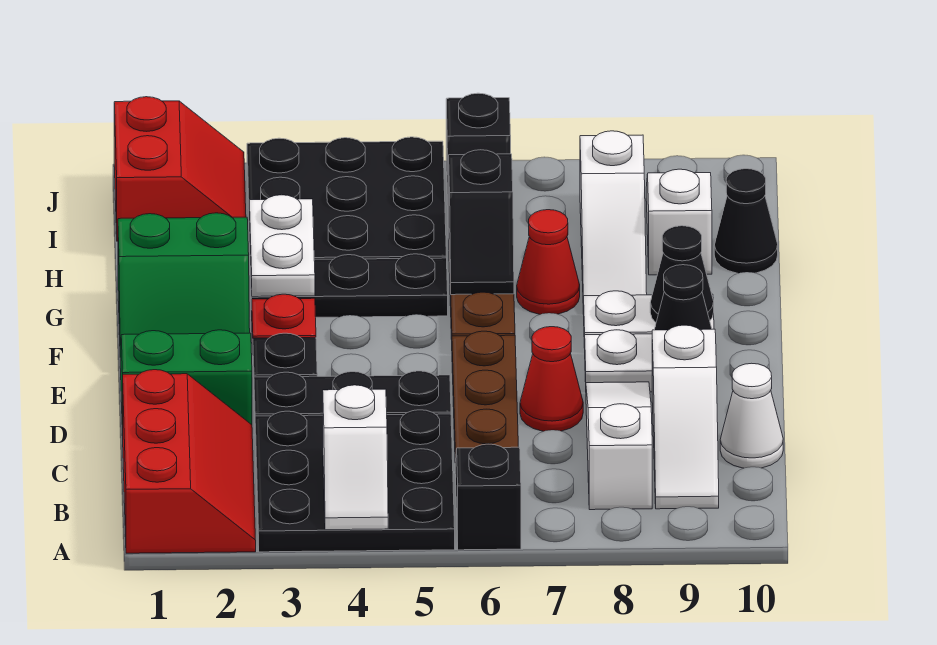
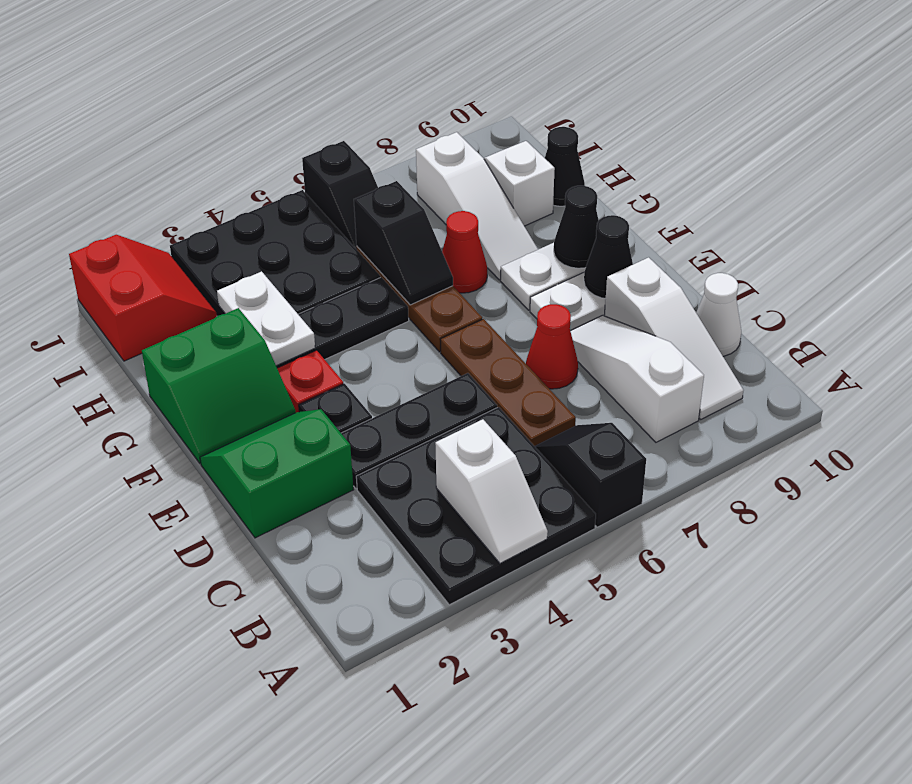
red 2x3 slope [123,370,256,553] -> none

